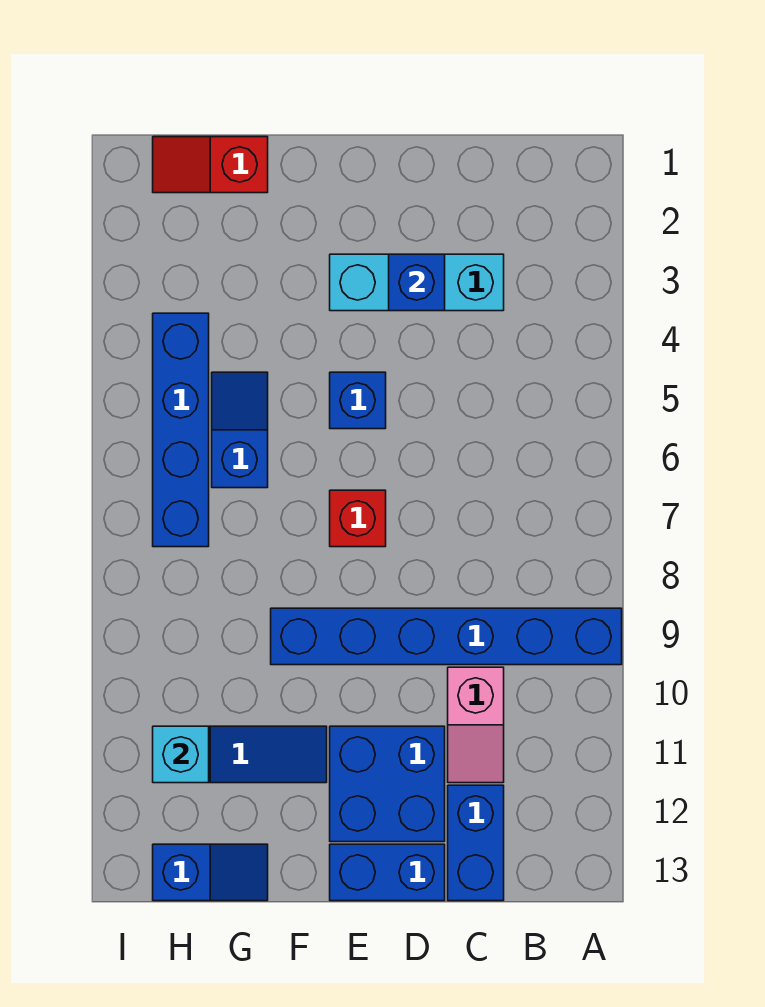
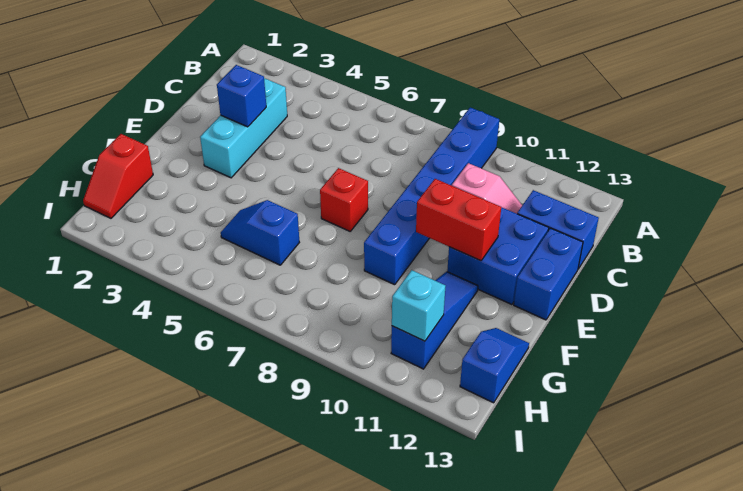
blue 1x1 brick [330,372,386,429] -> none
none -> red 1x2 brick [416,179,501,261]
blue 1x4 brick [153,313,209,547] -> none

